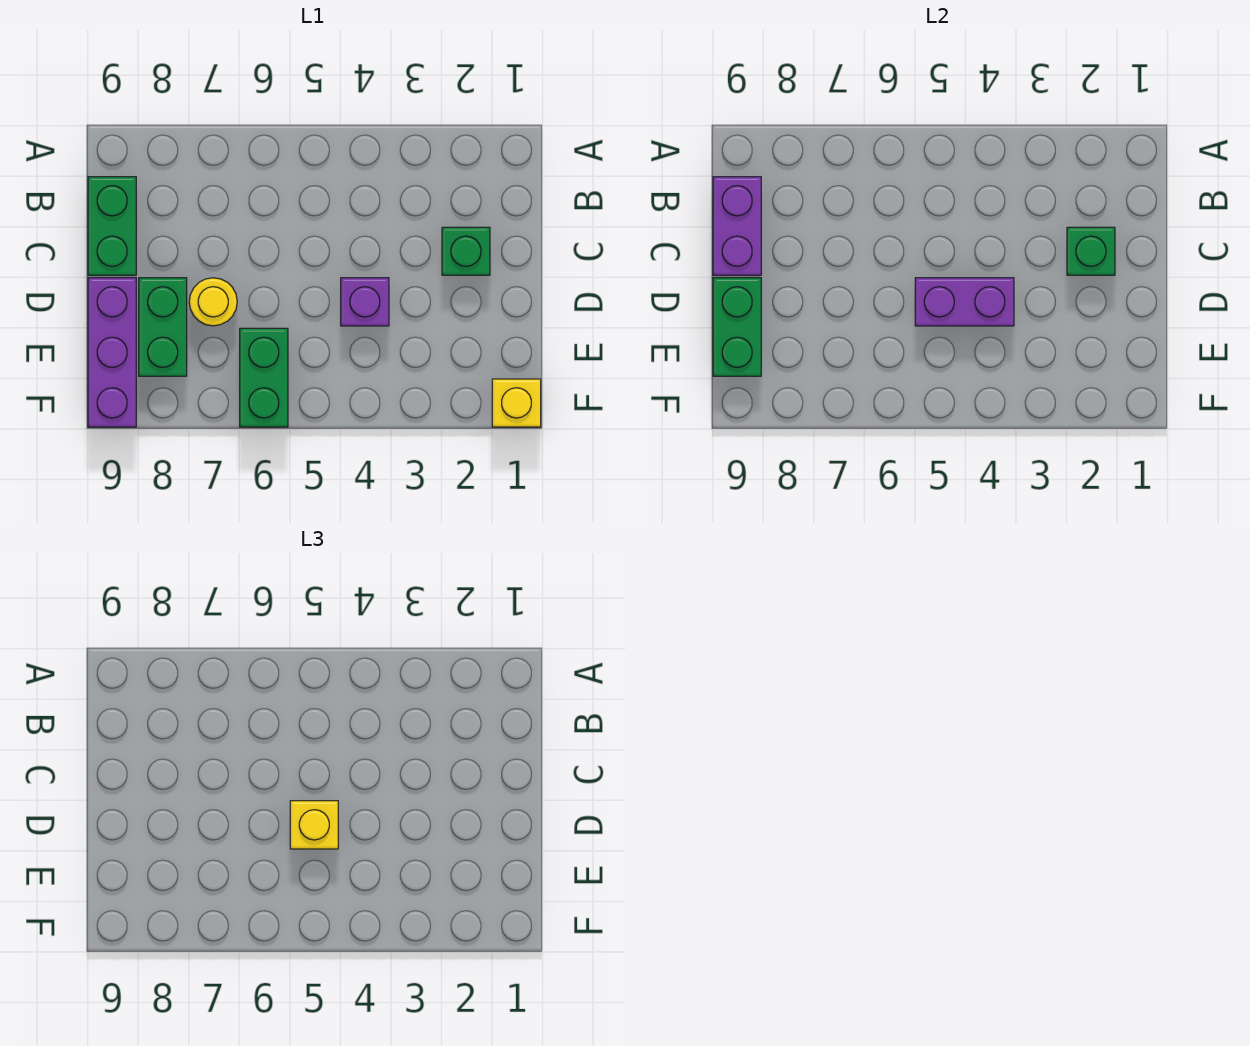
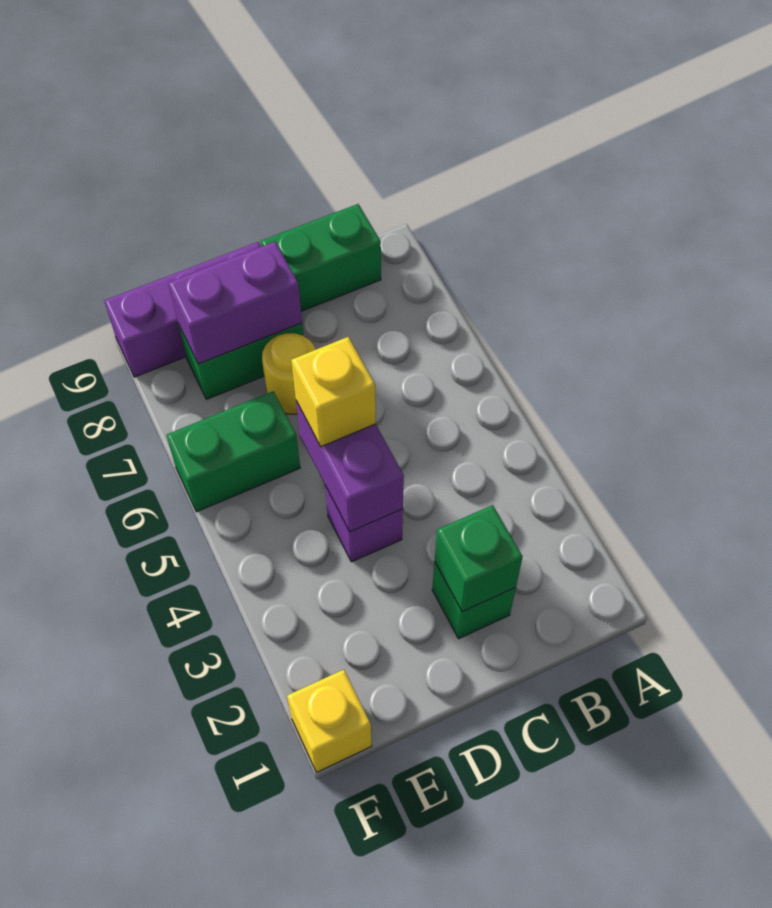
purple 1x2 brick [713,177,761,275] -> purple 1x2 brick moved to [168,242,302,364]
green 1x2 brick [713,278,761,376] -> none

